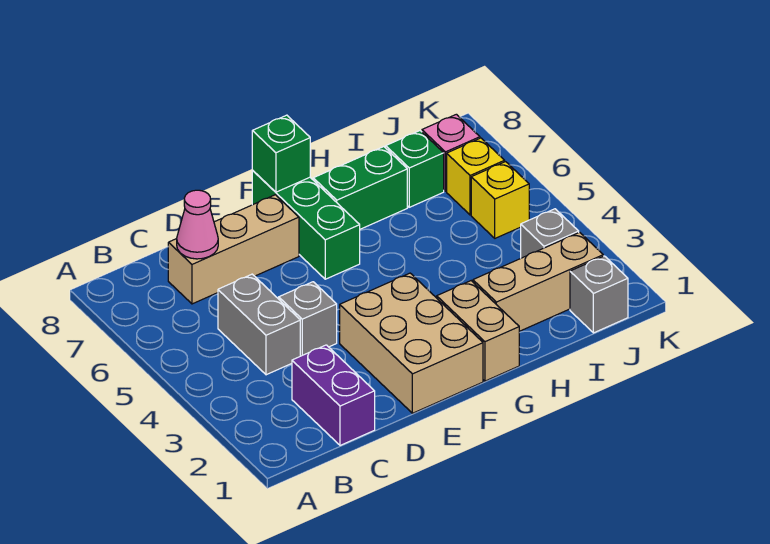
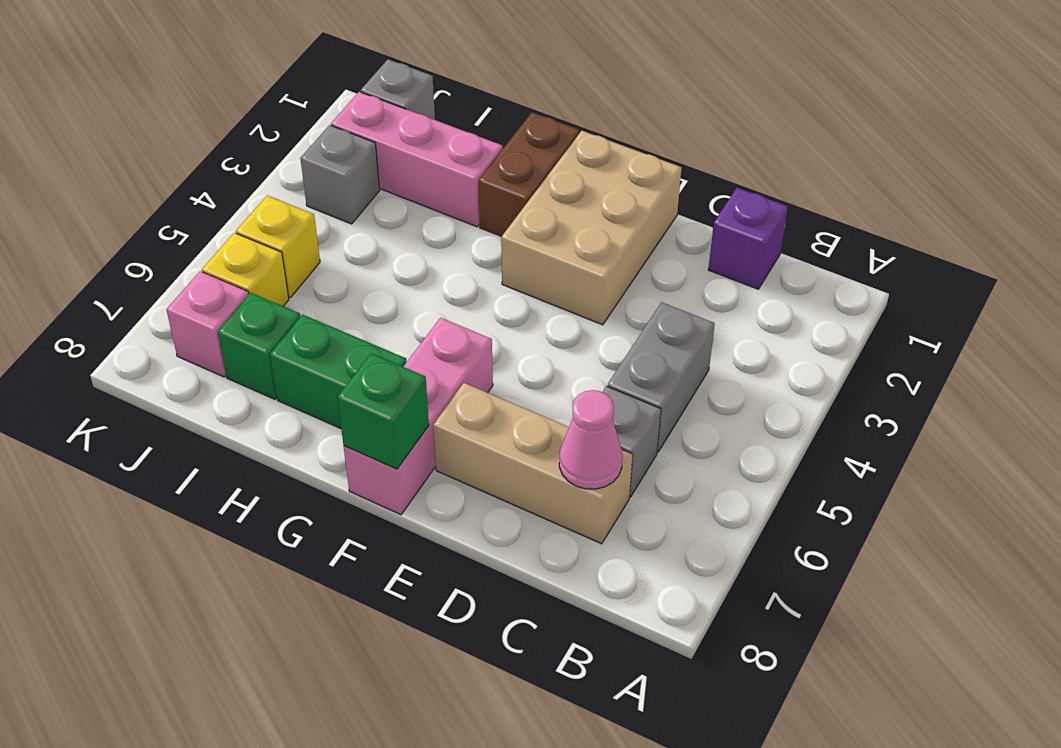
purple 1x2 brick [292,345,375,445] -> purple 1x1 brick [708,188,788,289]
grey 1x1 brick [279,282,337,356] -> grey 1x1 brick moved to [603,386,661,497]
green 1x3 brick [252,171,360,279] -> pink 1x3 brick [344,318,493,515]
tan 1x2 brick [437,281,519,381] -> brown 1x2 brick [479,112,579,236]
tan 1x3 brick [473,232,603,331] -> pink 1x3 brick [331,92,503,227]

